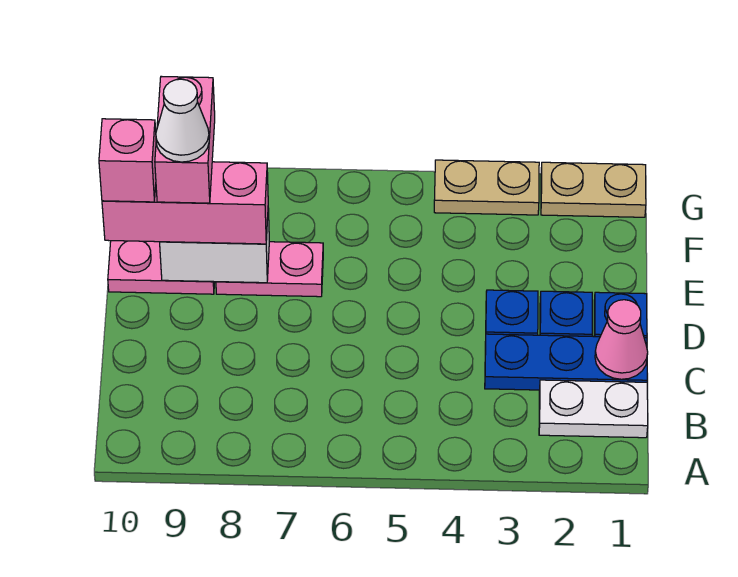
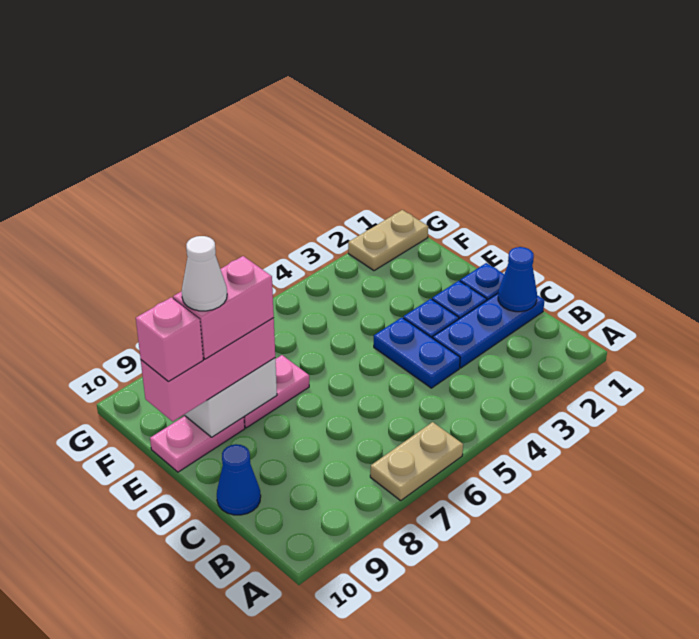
white 1x2 plate [539,380,648,438] -> none
pink 1x1 cone [595,300,648,379] -> blue 1x1 cone [498,247,537,312]
none -> blue 1x2 plate [374,318,460,388]
none -> blue 1x1 cone [217,444,261,515]
pink 1x2 brick [155,76,215,203] -> pink 1x2 brick turned to [173,256,274,359]
tan 1x2 plate [434,160,539,215] -> tan 1x2 plate moved to [370,422,463,500]

